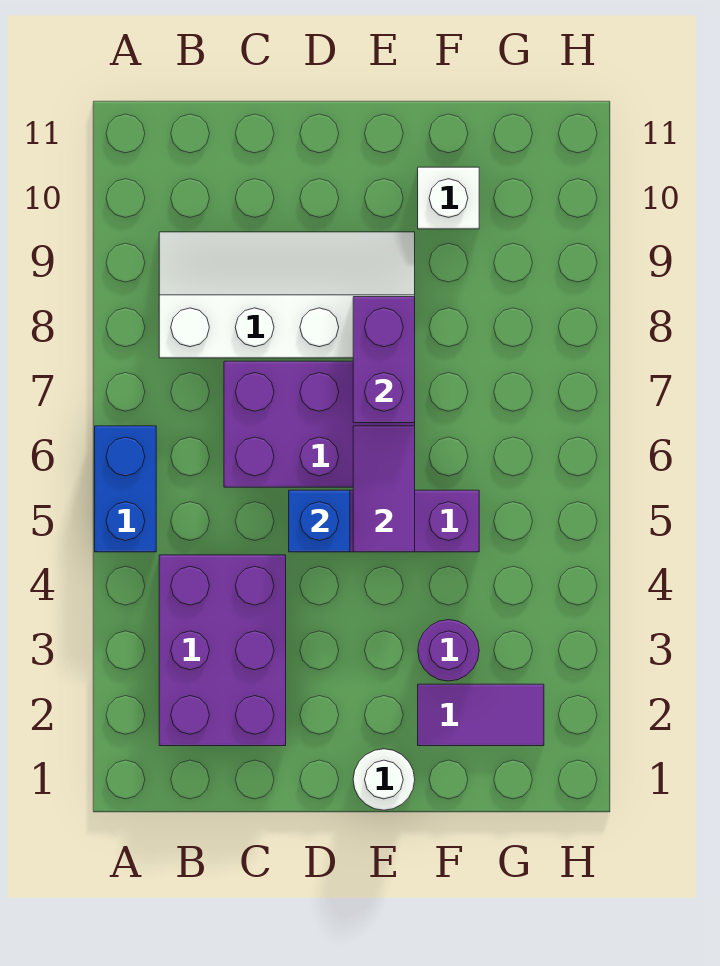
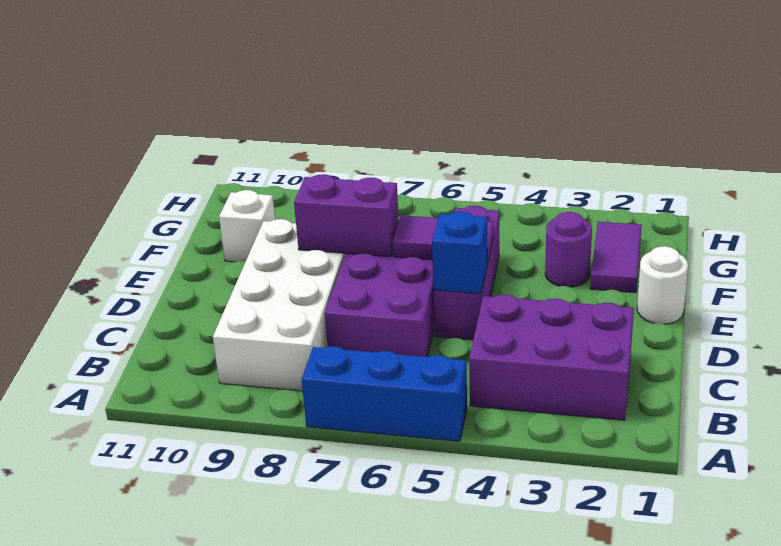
blue 1x2 brick [95,426,156,552] -> blue 1x3 brick [302,346,467,441]
white 2x4 slope [159,232,415,358] -> white 2x4 brick [213,219,346,391]

